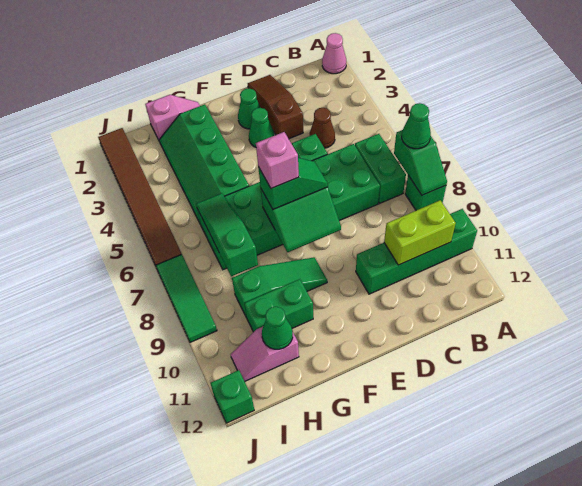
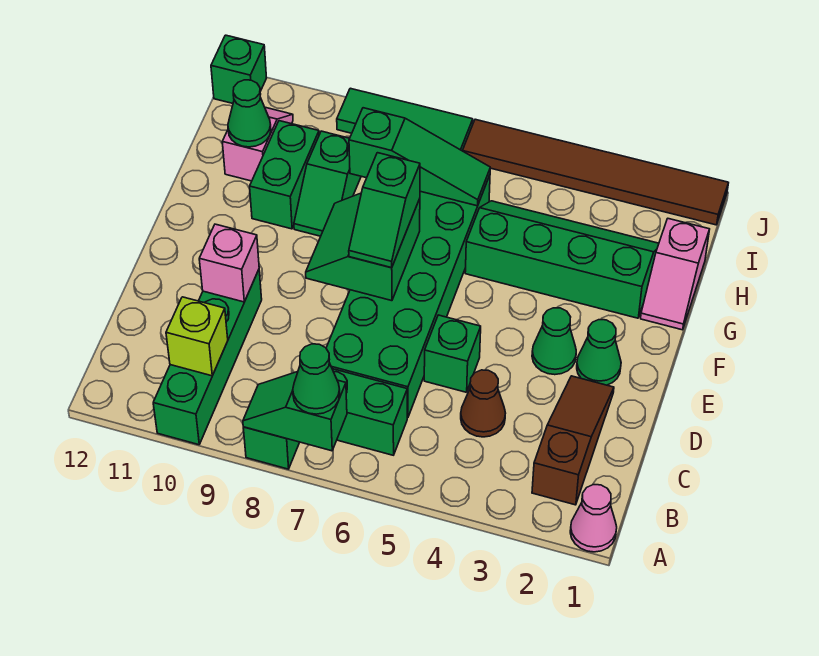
lime 1x2 brick [384,200,456,265] -> lime 1x1 brick [166,297,228,376]
brown 1x3 slope [248,75,303,139] -> brown 1x3 slope turned to [532,376,614,505]
pink 1x1 brick [256,132,299,188] -> pink 1x1 brick moved to [199,224,259,302]
green 1x3 slope [232,257,327,318] -> green 1x2 slope [294,131,361,236]

